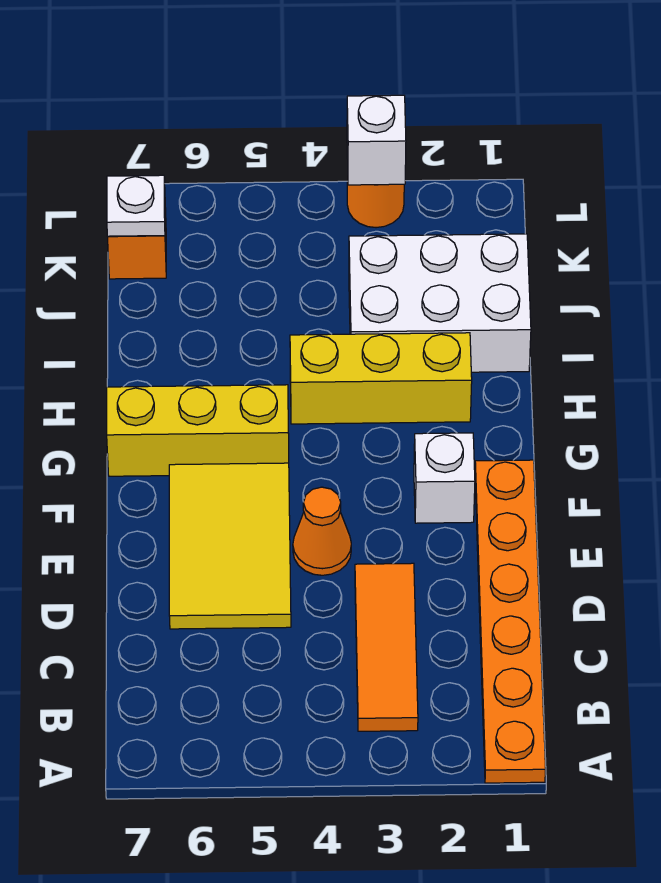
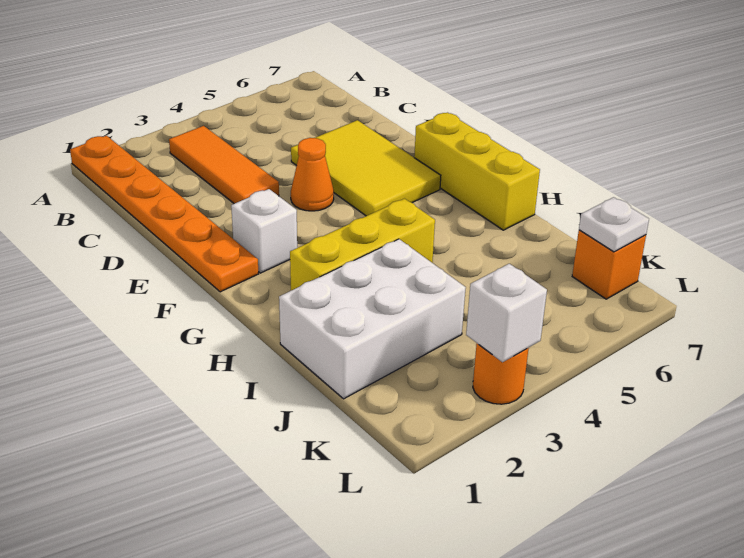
yellow 1x3 brick [107,385,289,476] -> yellow 1x3 brick turned to [414,113,540,230]

